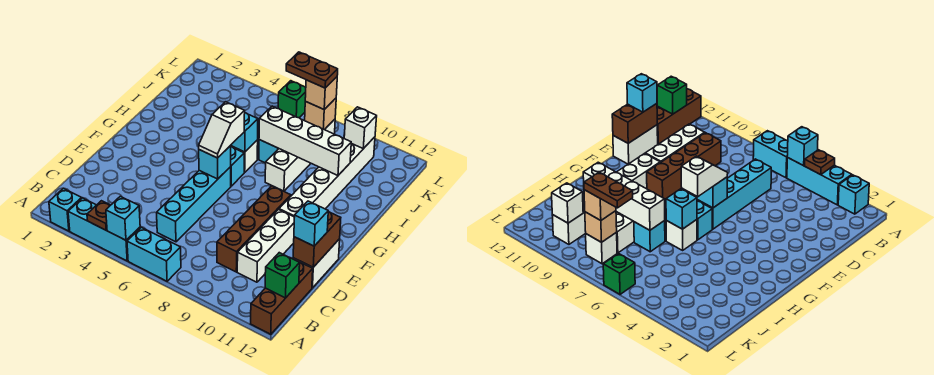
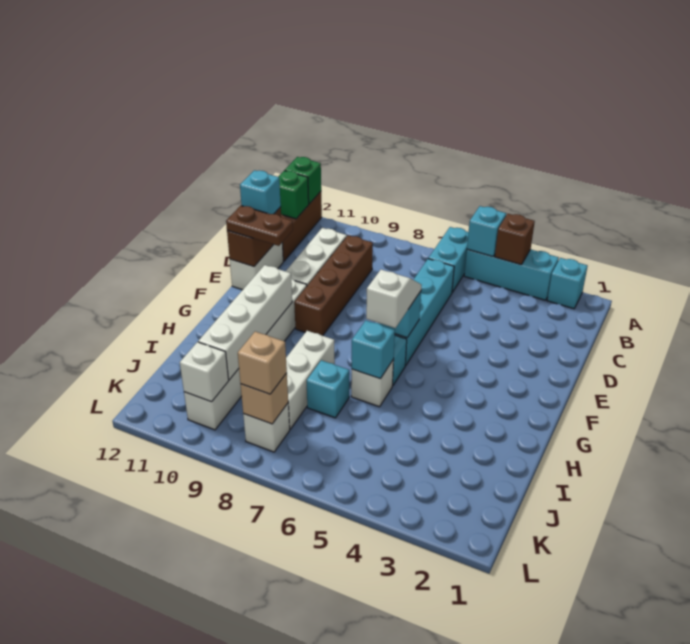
brown 1x1 plate [87,201,110,230] -> brown 1x1 brick [495,214,535,265]
cyan 1x2 brick [127,227,181,281] -> cyan 1x2 brick turned to [428,227,469,292]
white 1x4 brick [259,106,351,176] -> white 1x4 brick turned to [198,265,292,380]
brown 1x2 plate [286,52,338,88] -> brown 1x2 plate moved to [226,206,293,246]
green 1x1 brick [278,81,306,118] -> green 1x1 brick moved to [285,157,321,204]

